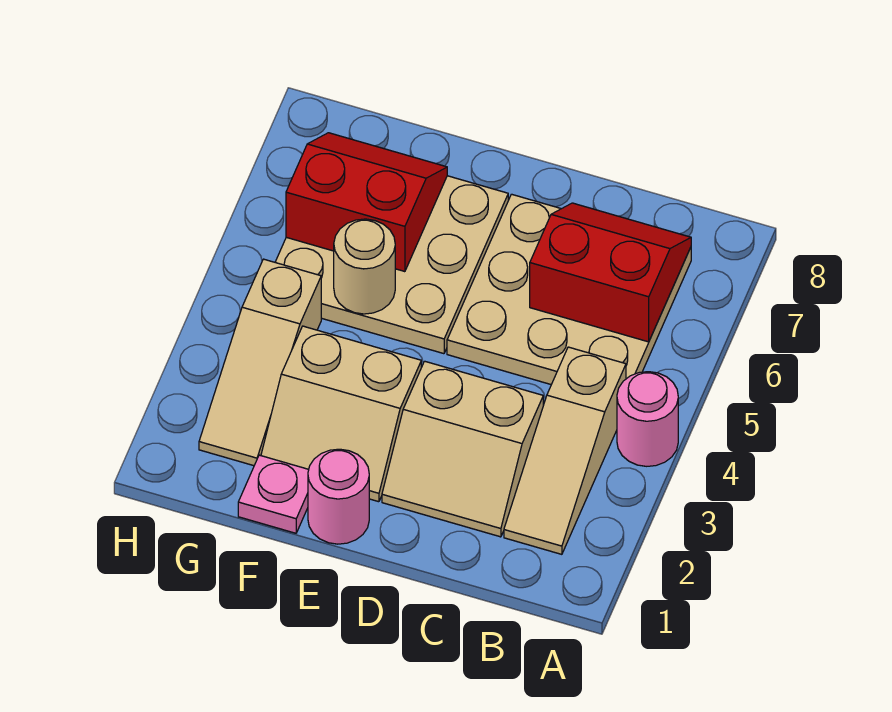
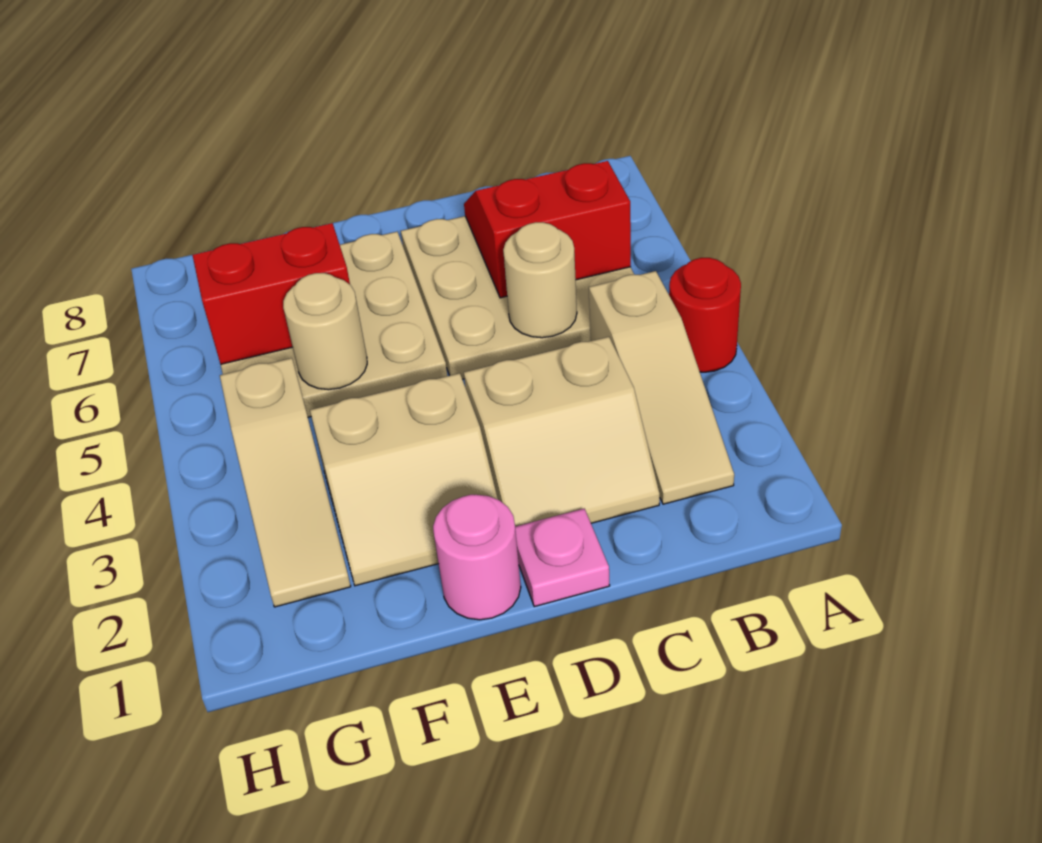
pink 1x1 round brick [617,372,678,466] -> red 1x1 round brick [669,258,741,372]
none -> tan 1x1 round brick [503,222,577,338]
pink 1x1 plate [238,455,309,533] -> pink 1x1 plate moved to [515,509,610,607]

